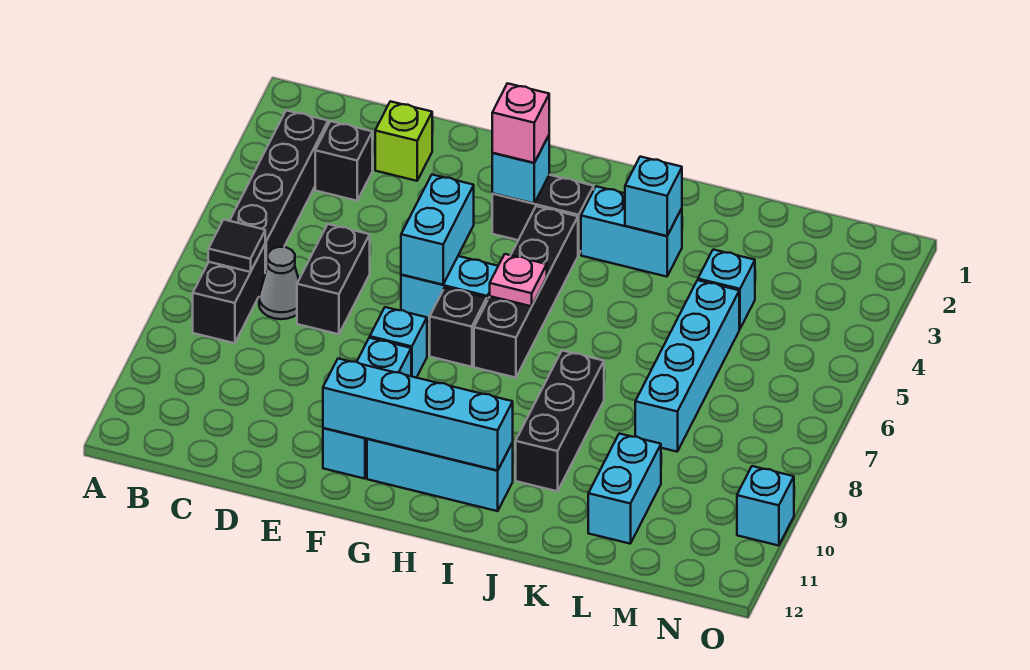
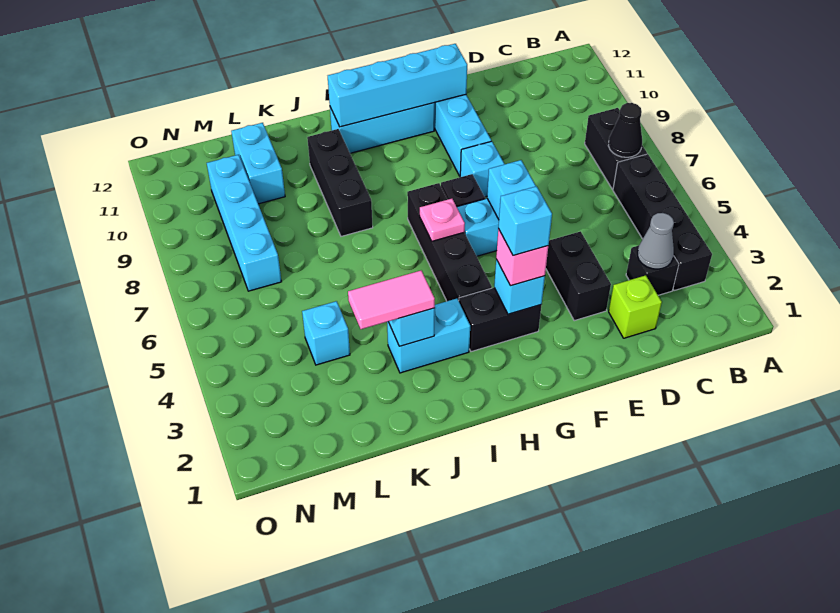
black 1x1 tile [208,220,265,272] -> black 1x1 cone [608,103,642,157]
grey 1x1 cone [259,247,299,319] -> grey 1x1 cone moved to [638,213,674,269]
black 1x2 brick [297,224,370,334] -> black 1x2 brick moved to [546,231,611,321]
none -> pink 1x2 tile [348,271,435,329]
cyan 1x4 brick [635,280,739,452] -> cyan 1x4 brick moved to [207,155,282,291]
cyan 1x1 brick [737,466,794,546] -> cyan 1x1 brick moved to [498,186,552,256]

